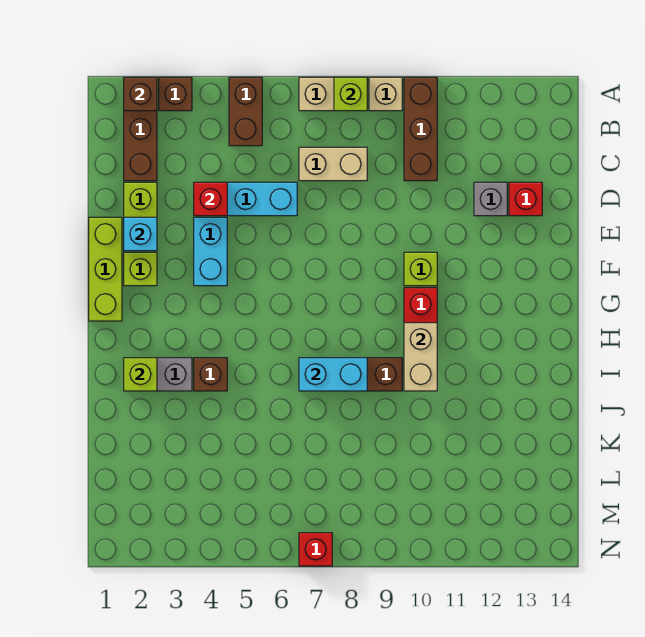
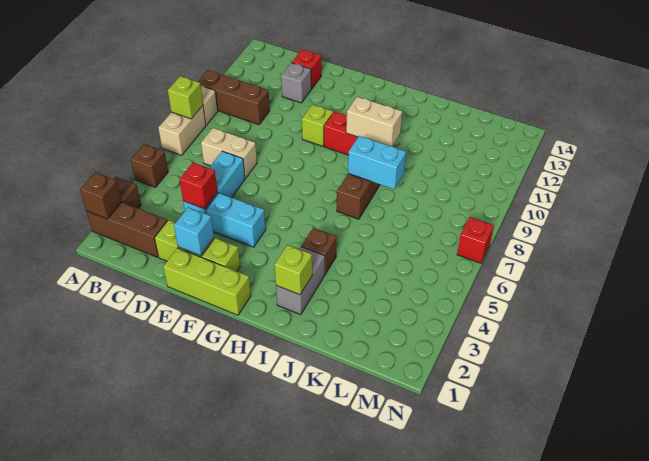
brown 1x2 brick [229,77,262,146] -> brown 1x1 brick [131,144,168,187]
tan 1x2 brick [299,147,367,181] -> tan 1x2 brick turned to [201,128,257,178]
cyan 1x2 brick [299,358,367,391] -> cyan 1x2 brick turned to [348,136,406,189]

